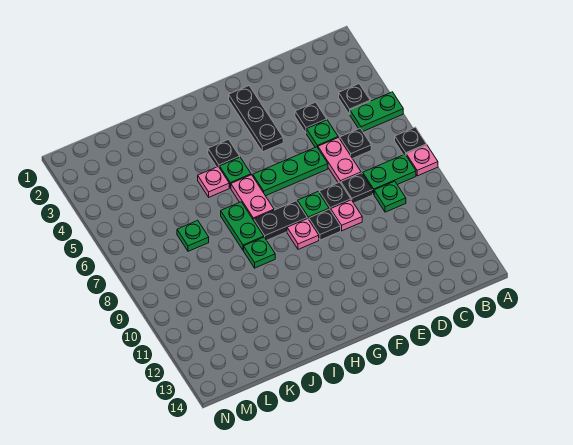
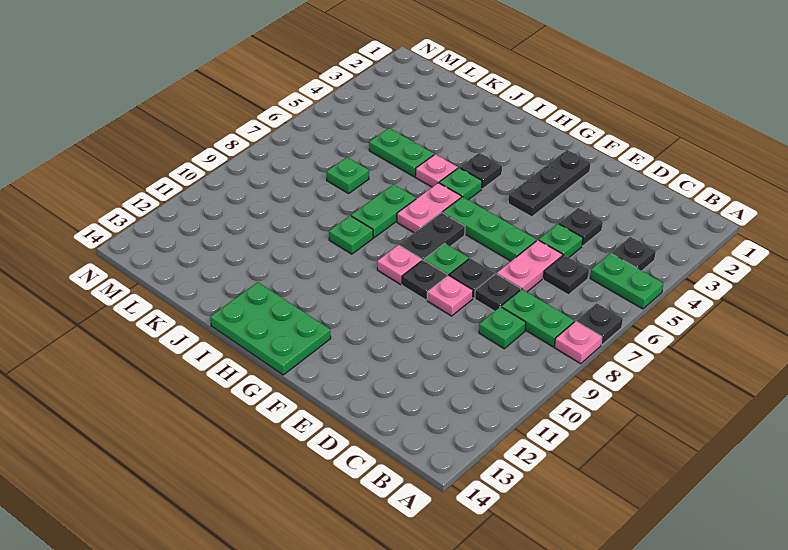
black 1x2 plate [254,201,307,240] -> black 1x2 plate turned to [399,213,465,260]
none -> green 2x3 plate [210,282,331,375]
none -> green 1x2 plate [369,128,434,177]

